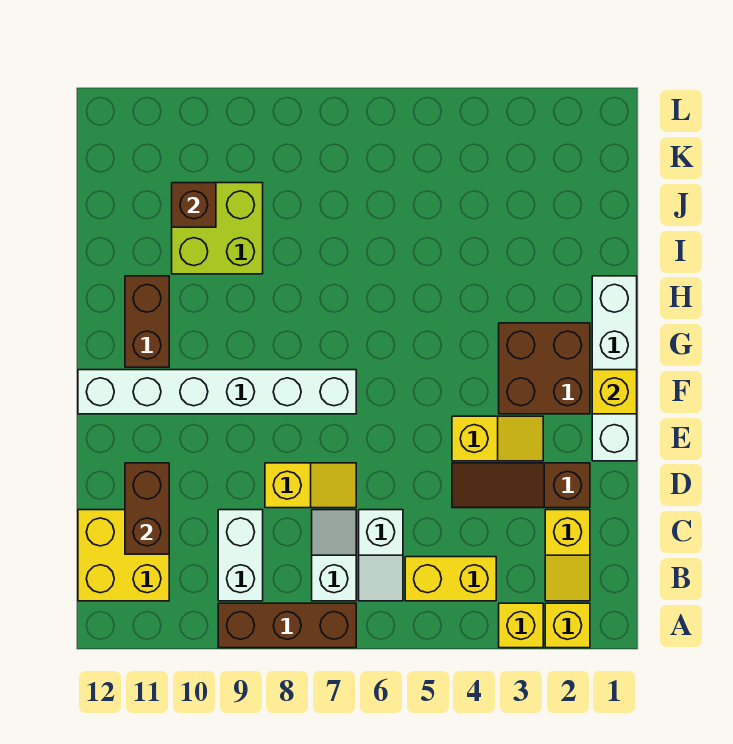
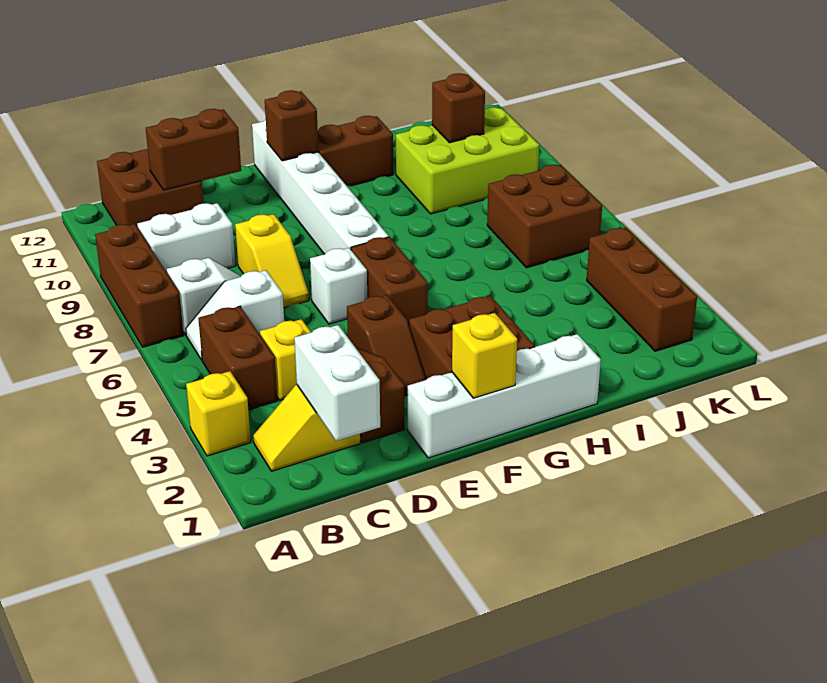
yellow 1x1 brick [545,603,590,648] -> yellow 1x1 brick moved to [260,319,311,400]
yellow 1x2 brick [405,557,496,601] -> brown 1x2 brick [198,306,278,410]
yellow 2x2 brick [78,510,169,601] -> brown 2x2 brick [97,149,204,227]
none -> white 1x2 brick [294,325,380,441]
yellow 1x2 slope [452,416,543,461] -> brown 1x2 slope [347,295,426,396]
none -> white 1x1 brick [310,248,367,324]
none -> brown 1x2 brick [351,237,428,325]
none -> brown 1x1 brick [265,90,318,161]
lime 2x2 brick [172,183,263,274] -> lime 2x3 brick [396,107,539,214]
none -> brown 2x2 brick [487,165,602,268]
none -> brown 1x3 brick [587,228,697,351]

